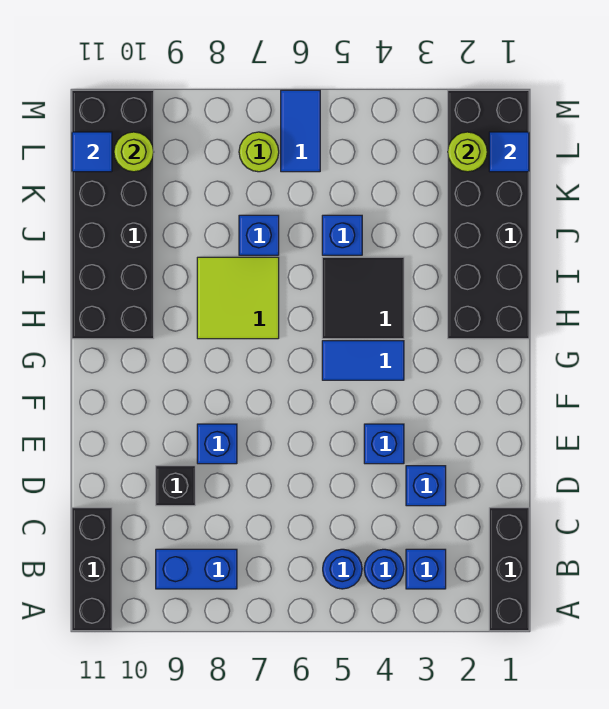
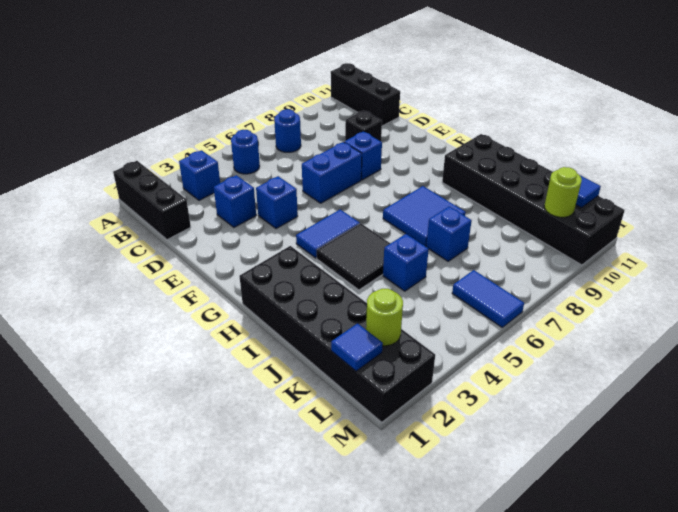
blue 1x1 round brick [364,549,404,589] -> blue 1x1 round brick moved to [274,109,301,152]
blue 1x2 brick [156,549,237,589] -> blue 1x2 brick moved to [302,142,362,203]
lime 2x2 tile [197,257,279,339] -> blue 2x2 tile [383,186,466,246]
lime 1x1 round brick [239,132,279,172] -> none

